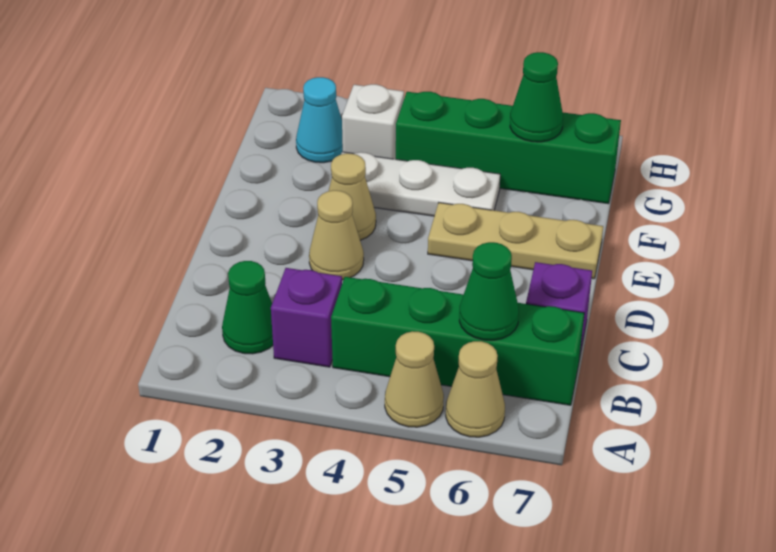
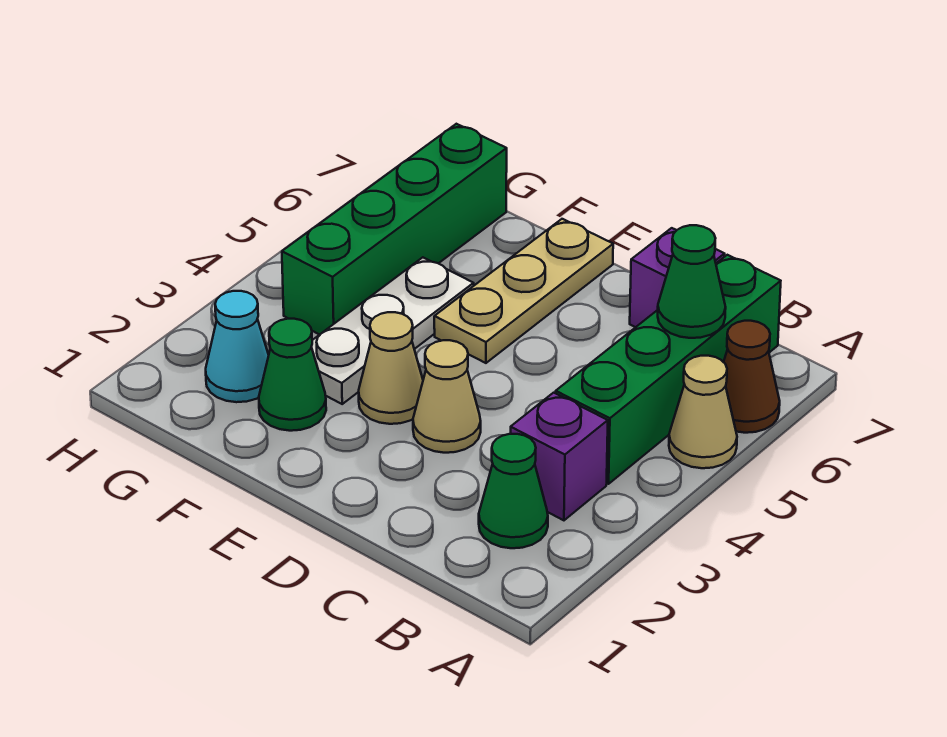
tan 1x1 cone [446,341,505,437] -> brown 1x1 cone [724,321,780,433]
white 1x1 brick [342,84,404,159] -> none
green 1x1 cone [510,52,563,142] -> green 1x1 cone moved to [259,319,326,431]

